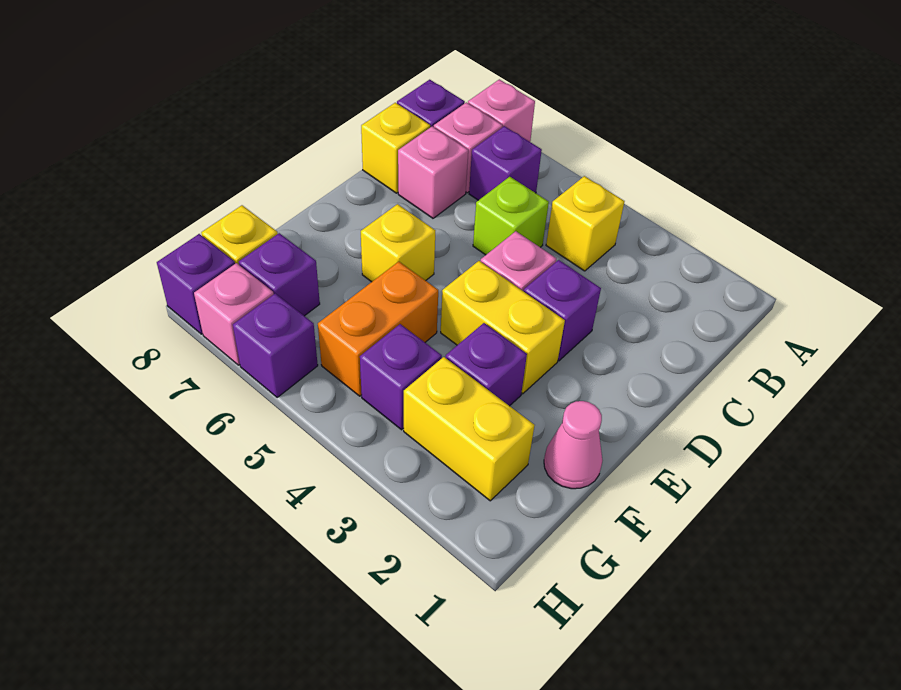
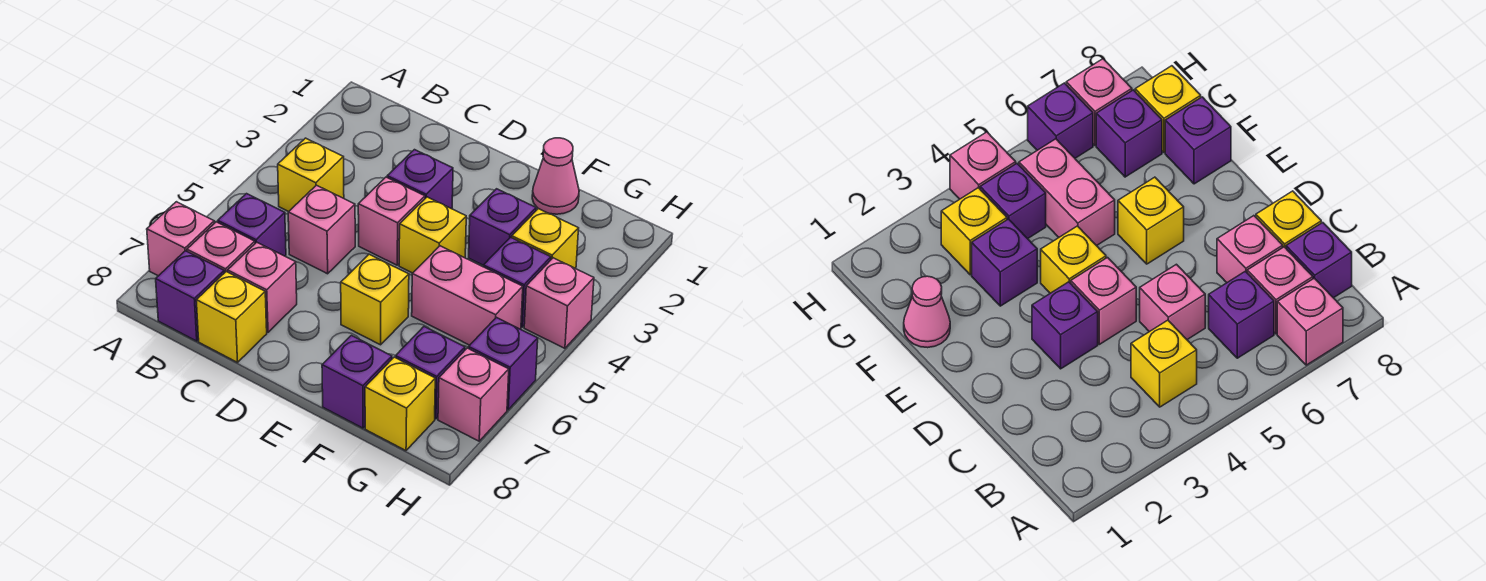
lime 1x1 brick [473,177,549,255] -> pink 1x1 brick [288,185,355,274]
yellow 1x2 brick [441,261,565,394] -> yellow 1x1 brick [399,197,466,273]
orange 1x2 brick [318,262,438,396] -> pink 1x2 brick [412,246,523,345]
yellow 1x2 brick [404,357,535,501] -> yellow 1x1 brick [512,209,579,269]
none -> pink 1x1 brick [524,258,594,348]
purple 1x1 brick [157,234,235,334] -> purple 1x1 brick moved to [322,335,392,428]

